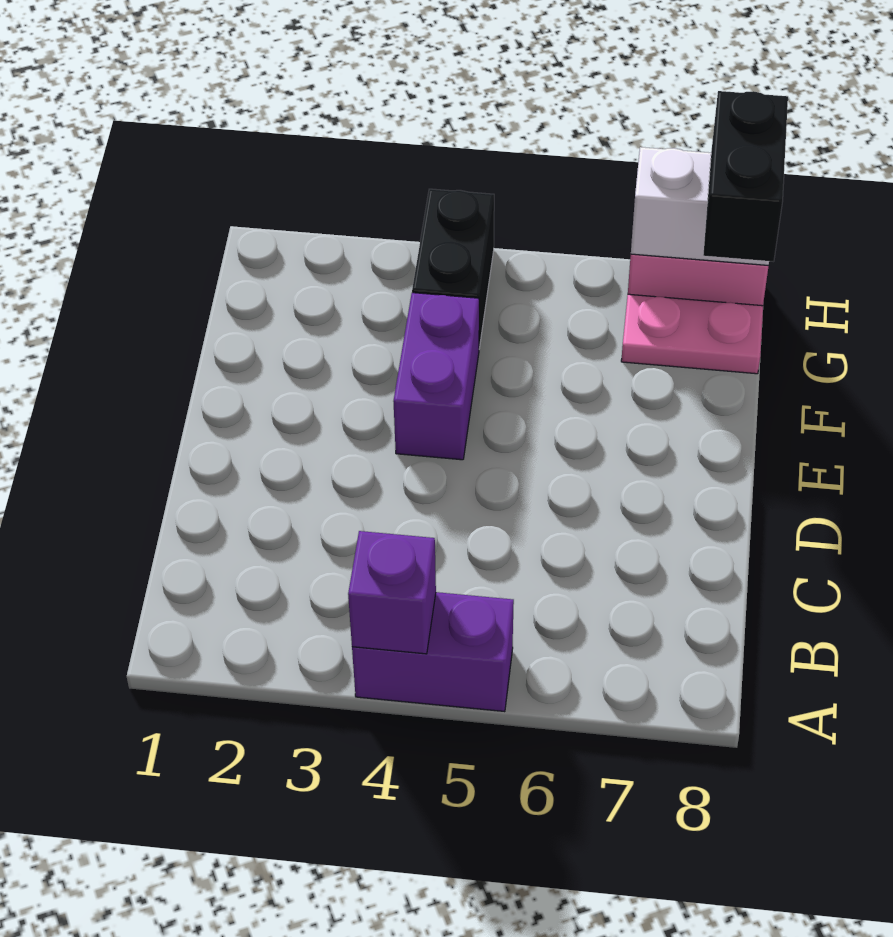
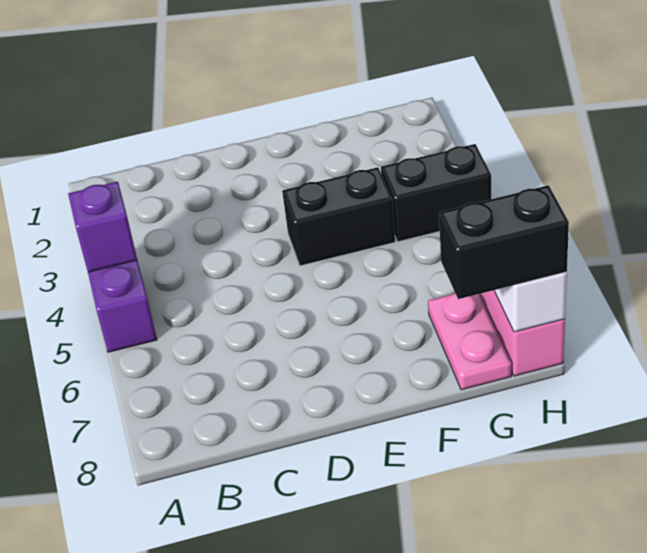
purple 1x2 brick [393,293,479,460] -> black 1x2 brick [282,167,395,266]

